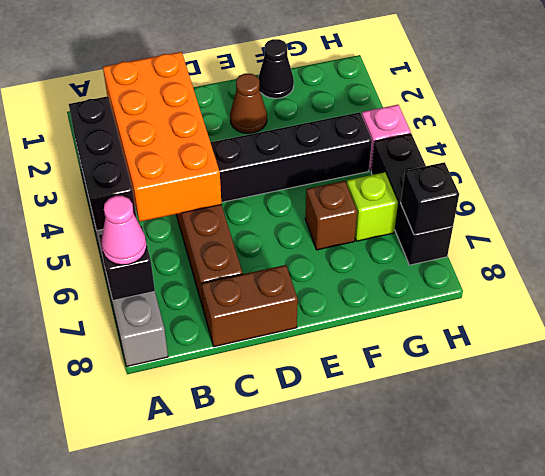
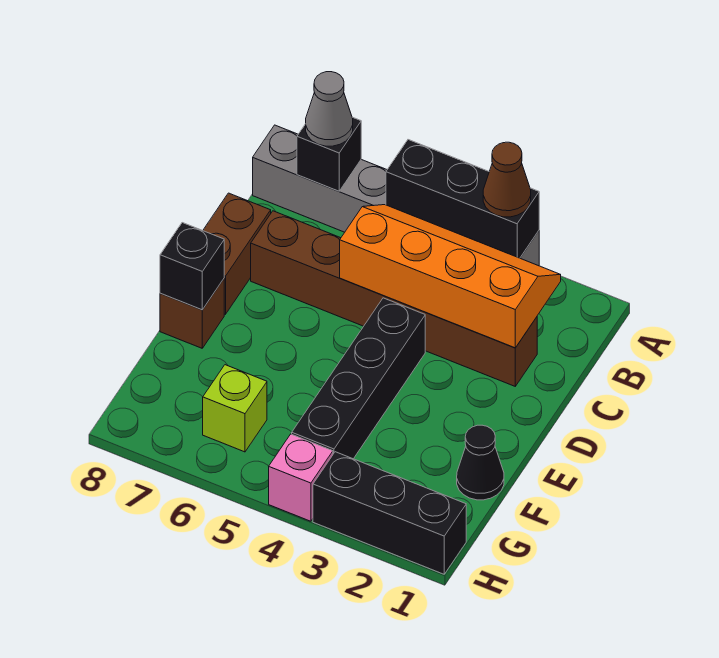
pink 1x1 cone [102,196,147,265] -> grey 1x1 cone [306,72,353,146]
orange 2x4 brick [103,52,221,222] -> orange 2x4 slope [340,205,561,348]
brown 1x1 cone [230,74,267,133] -> brown 1x1 cone moved to [483,142,531,217]
brown 1x1 brick [305,181,357,250] -> brown 1x1 brick moved to [160,279,224,348]
black 1x3 brick [371,134,453,265] -> black 1x3 brick moved to [313,452,466,574]
black 1x1 brick [401,162,459,235] -> black 1x1 brick moved to [160,223,224,310]

